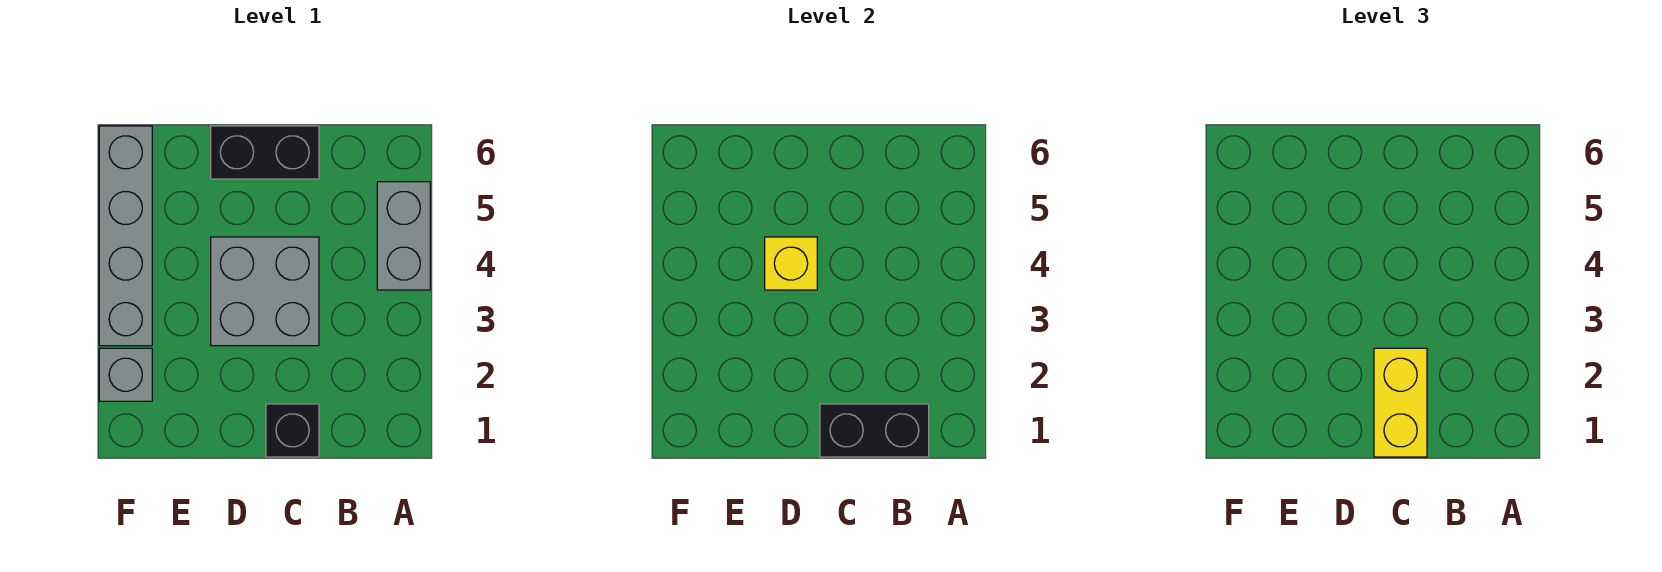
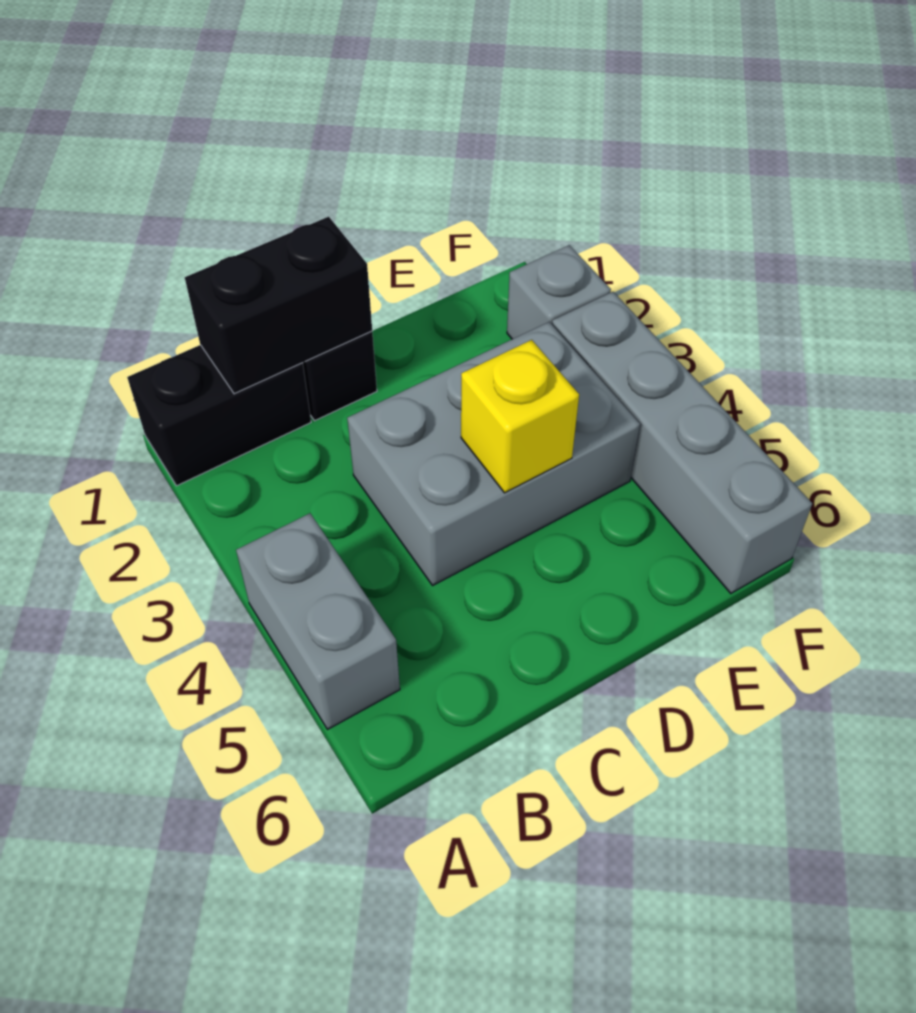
yellow 1x2 brick [1374,348,1427,457] -> none
grey 2x2 brick [211,237,319,346] -> grey 2x3 brick [347,322,640,585]
black 1x2 brick [211,126,319,179] -> black 1x2 brick moved to [127,345,311,486]

